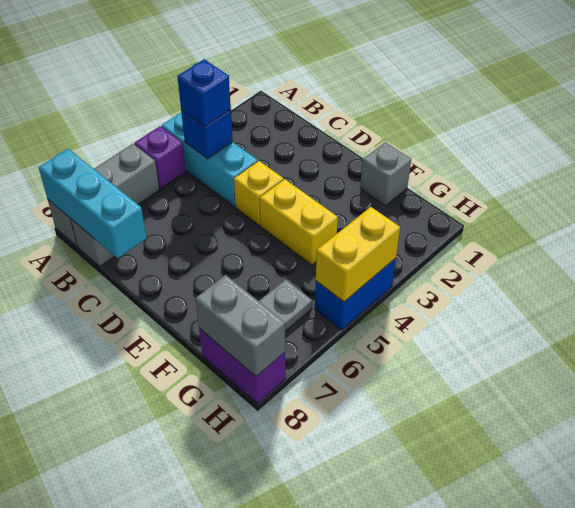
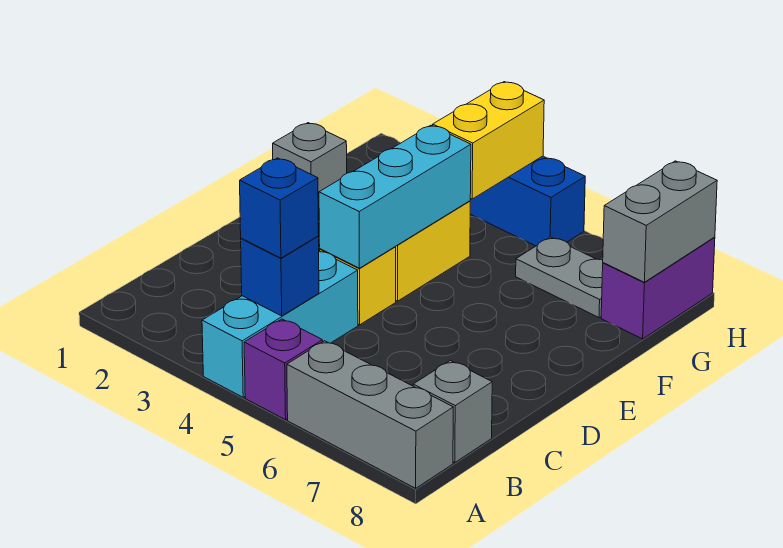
cyan 1x3 brick [39,149,147,258] -> cyan 1x3 brick moved to [319,125,471,268]
yellow 1x2 brick [316,207,400,302] -> yellow 1x2 brick turned to [433,82,544,199]

